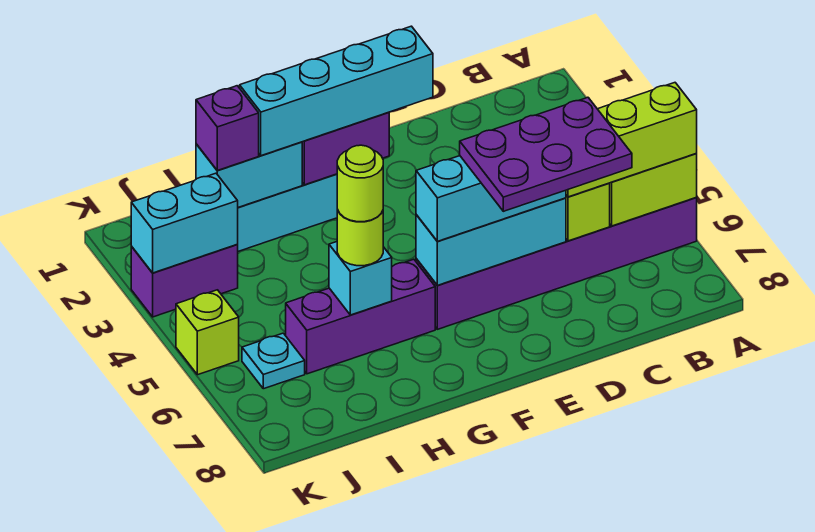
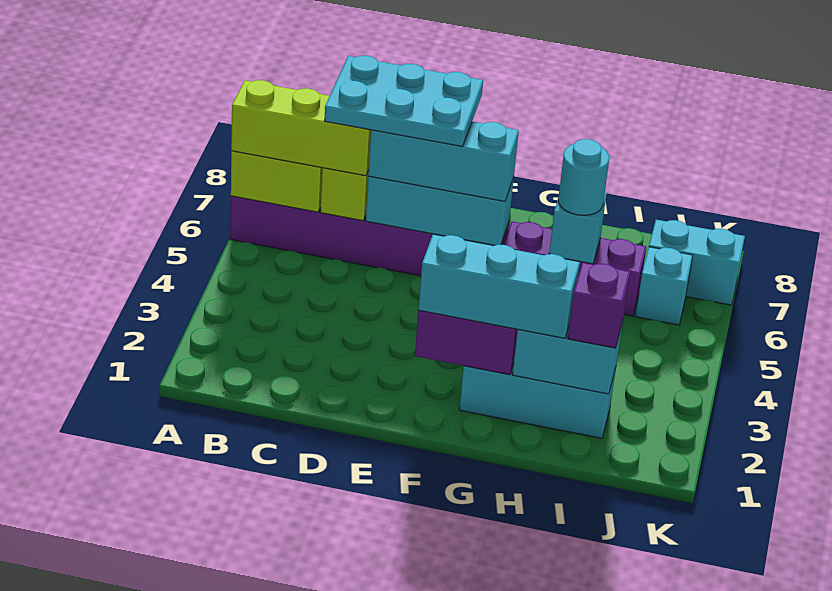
purple 2x3 plate [460,97,632,211] -> cyan 2x3 plate [324,56,483,147]
cyan 1x4 brick [240,26,433,156] -> cyan 1x3 brick [418,234,580,338]
lime 1x1 round brick [337,210,383,266] -> cyan 1x1 round brick [558,139,609,215]
lime 1x1 round brick [337,145,383,222] -> none
purple 1x2 brick [131,245,238,317] -> none
cyan 1x2 brick [131,173,238,273] -> cyan 1x2 brick moved to [649,220,745,305]
cyan 1x1 plate [242,333,305,389] -> cyan 1x1 brick [636,247,693,325]
lime 1x1 brick [176,290,239,375] -> none

